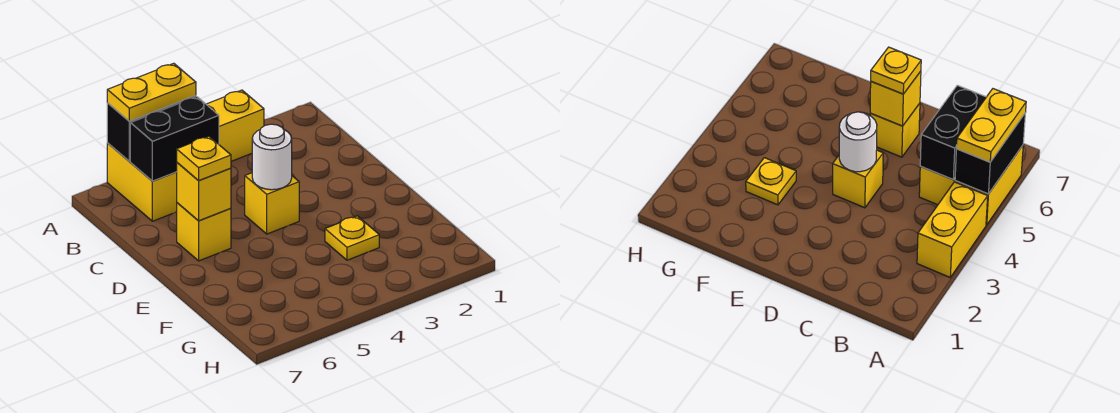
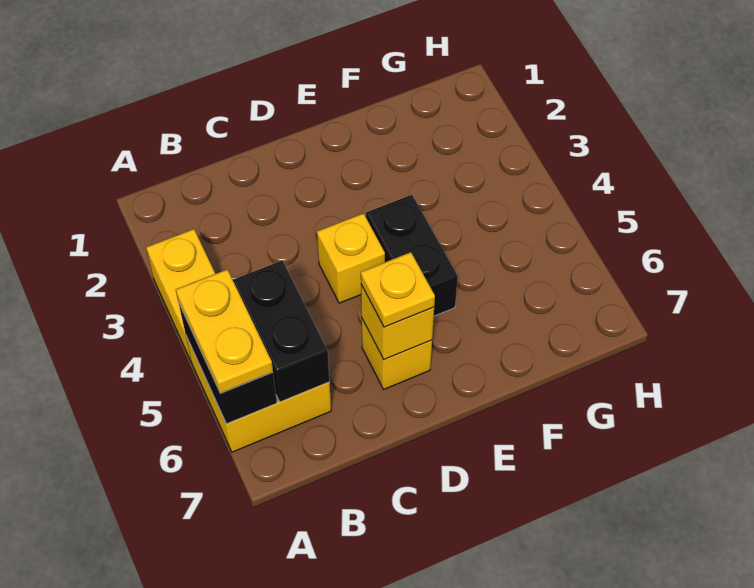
white 1x1 round brick [252,124,292,190] -> none
none -> black 1x2 brick [366,195,458,316]
yellow 1x1 plate [325,216,379,260] -> none

